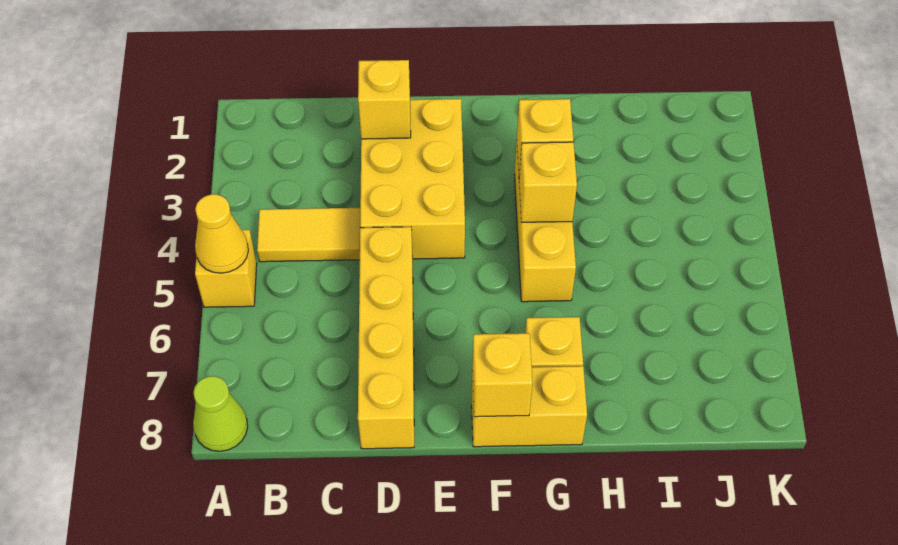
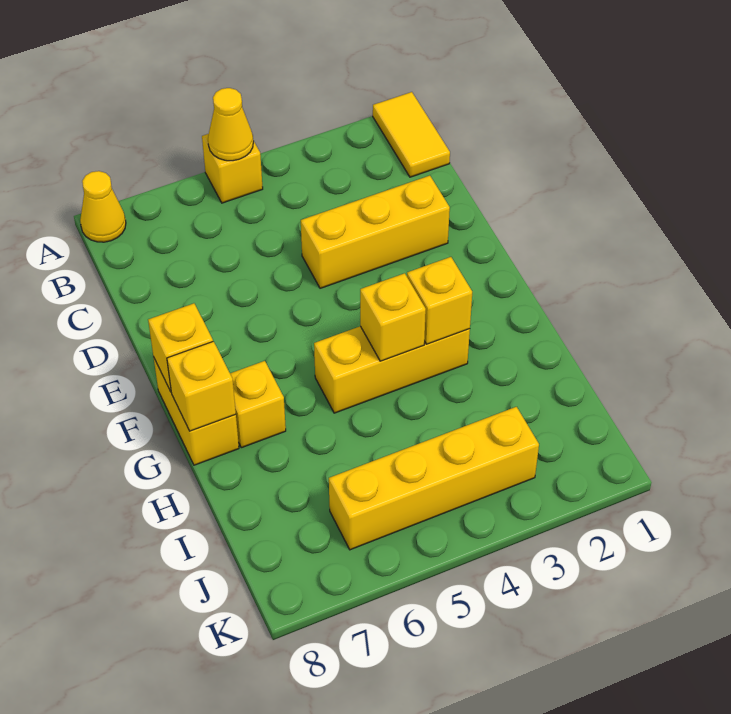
lime 1x1 cone [193,376,248,451] -> yellow 1x1 cone [80,171,126,242]
yellow 1x2 tile [257,208,360,262] -> yellow 1x2 tile moved to [373,92,450,177]
yellow 2x3 brick [360,99,465,259] -> yellow 1x3 brick [301,176,450,288]
yellow 1x1 brick [358,60,411,139] -> yellow 1x1 brick moved to [167,341,236,431]
yellow 1x4 brick [358,227,414,449] -> yellow 1x4 brick moved to [329,407,539,550]

